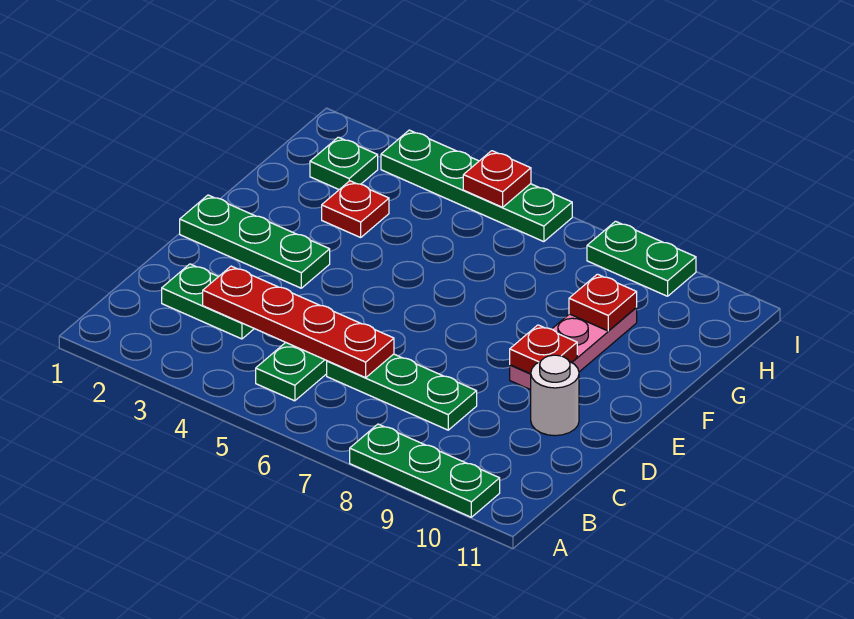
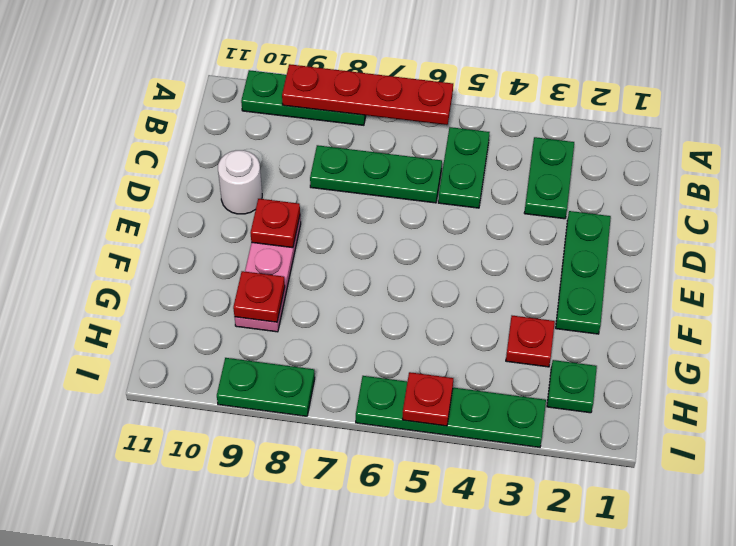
green 1x2 plate [162,264,254,339] -> green 1x2 plate turned to [524,137,574,219]
red 1x4 plate [203,266,394,378] -> red 1x4 plate moved to [282,64,453,125]
green 1x3 plate [180,195,330,288] -> green 1x3 plate turned to [556,211,611,334]

